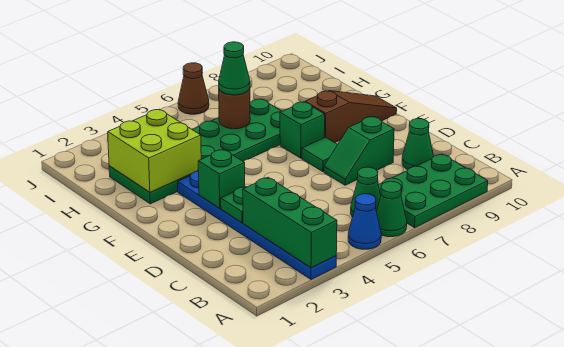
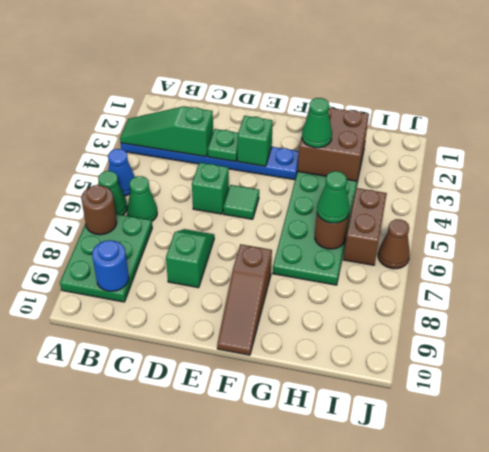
green 1x3 brick [243,177,337,268] -> green 1x3 slope [120,106,213,157]
none -> brown 1x1 round brick [81,185,117,235]
none -> blue 1x1 round brick [92,240,129,291]
green 1x1 cone [402,119,434,169] -> green 1x1 cone moved to [302,98,332,148]
green 1x1 tile [302,137,338,171] -> green 1x1 tile moved to [223,185,259,219]
green 1x1 brick [280,102,325,158] -> green 1x1 brick moved to [192,162,229,214]
lime 2x2 brick [108,109,201,192] -> brown 2x2 brick [298,107,369,181]
none -> brown 1x2 brick [344,188,387,265]

